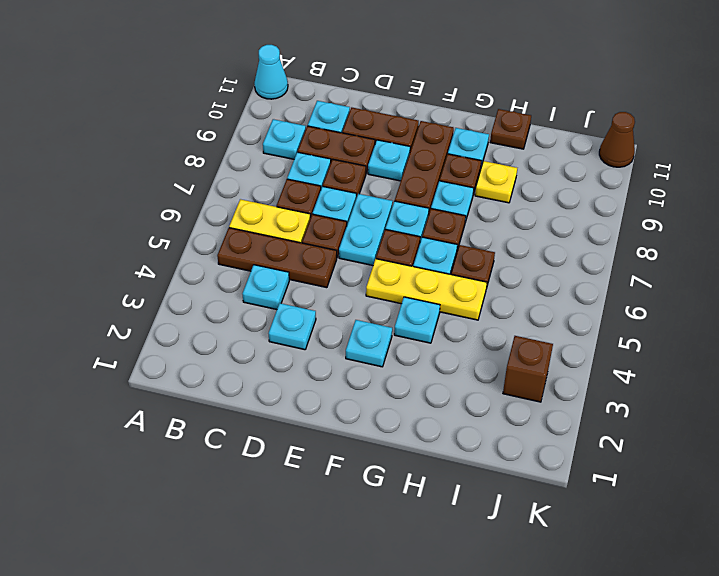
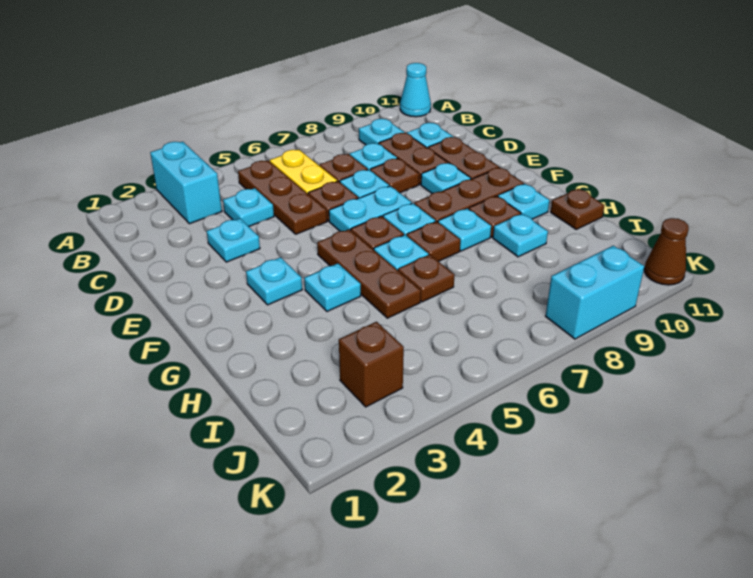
none -> cyan 1x2 brick [150,142,222,224]
yellow 1x3 plate [366,259,487,320] -> brown 1x3 plate [317,229,421,318]
yellow 1x1 plate [475,161,517,203] -> cyan 1x1 plate [493,214,548,257]
none -> cyan 1x2 brick [546,246,644,339]

